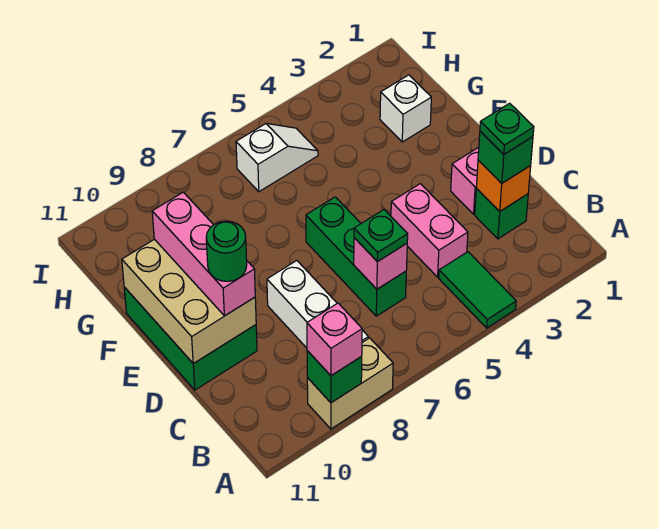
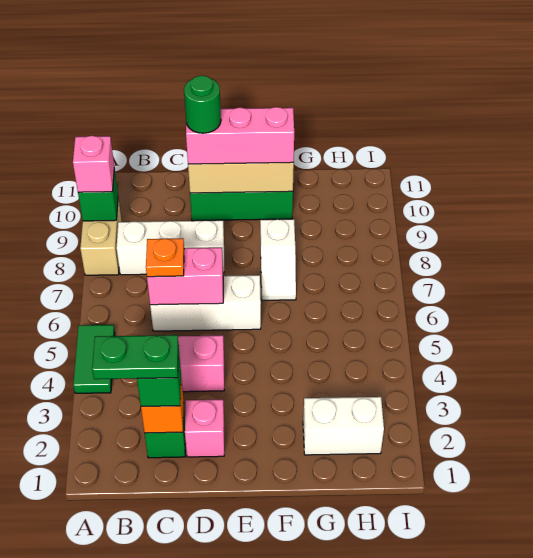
green 1x2 tile [439,252,516,328] -> green 1x2 tile turned to [73,325,115,393]
green 1x1 plate [480,103,534,154] -> green 1x2 plate [92,335,179,379]
green 1x3 brick [306,197,406,316] -> white 1x3 brick [150,275,261,331]
pink 1x1 brick [354,238,407,289] -> pink 1x2 brick [147,248,223,305]
green 1x1 plate [354,210,408,262] -> orange 1x1 plate [146,238,184,277]
white 1x1 brick [380,75,431,142] -> white 1x2 brick [303,397,384,455]
white 1x2 slope [236,123,318,192] -> white 1x2 slope moved to [260,219,296,300]

